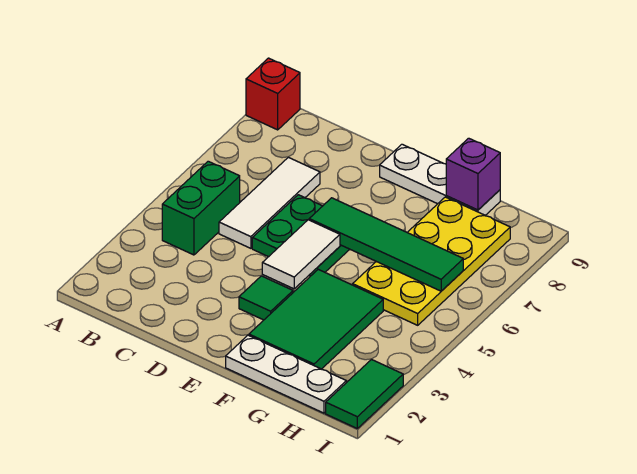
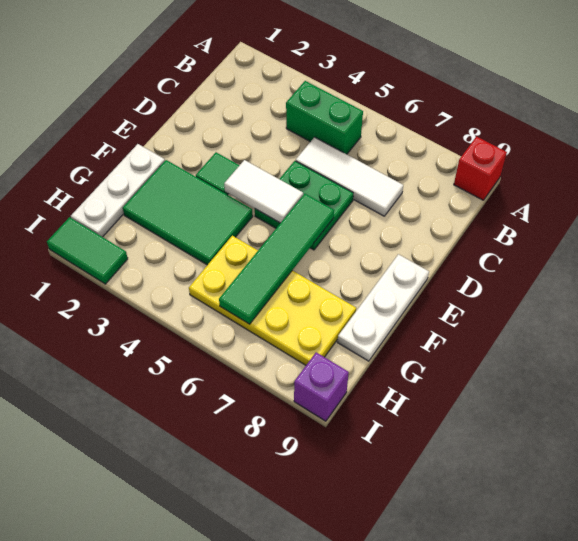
purple 1x1 brick [446,138,500,210] -> purple 1x1 brick moved to [294,352,349,421]

